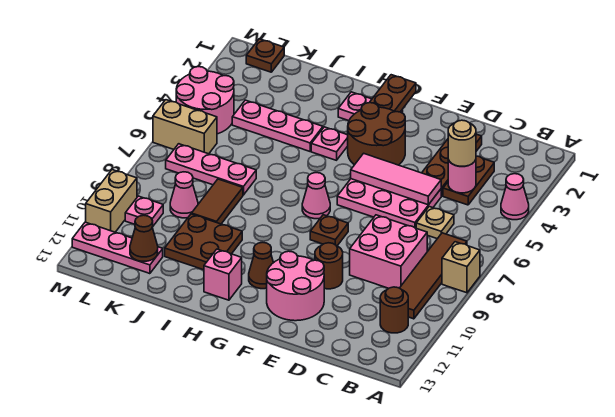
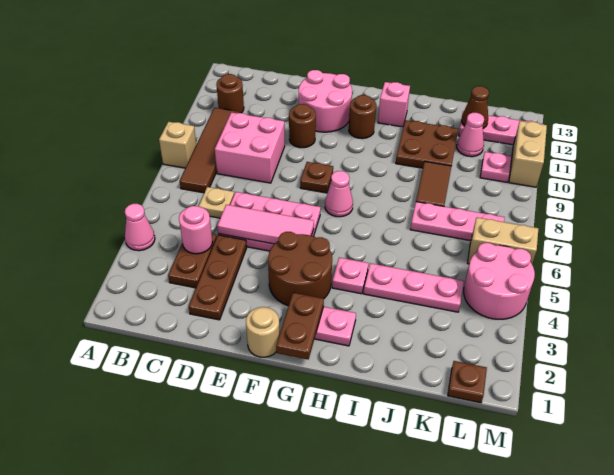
tan 1x1 round brick [448,120,476,166] -> tan 1x1 round brick moved to [246,307,280,357]
brown 1x1 cone [249,242,273,289] -> brown 1x1 round brick [349,95,376,139]
pink 1x1 cone [170,172,198,218] -> pink 1x1 cone moved to [457,113,484,157]

